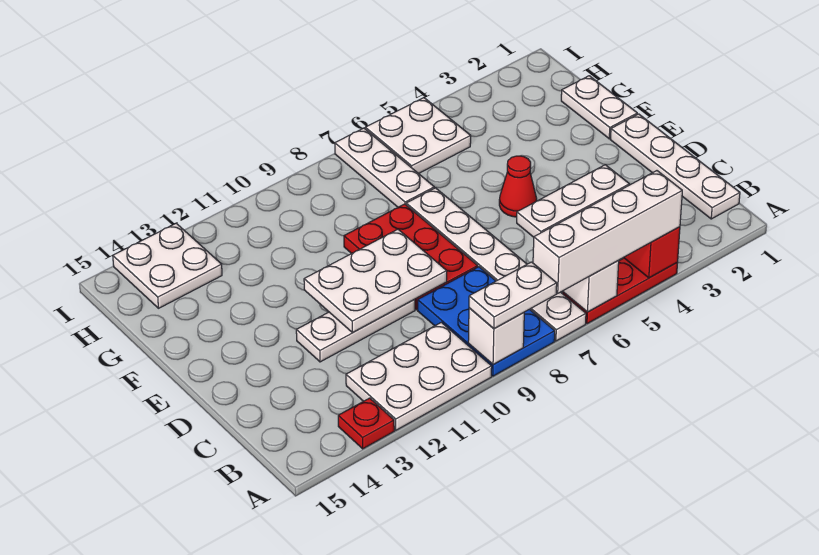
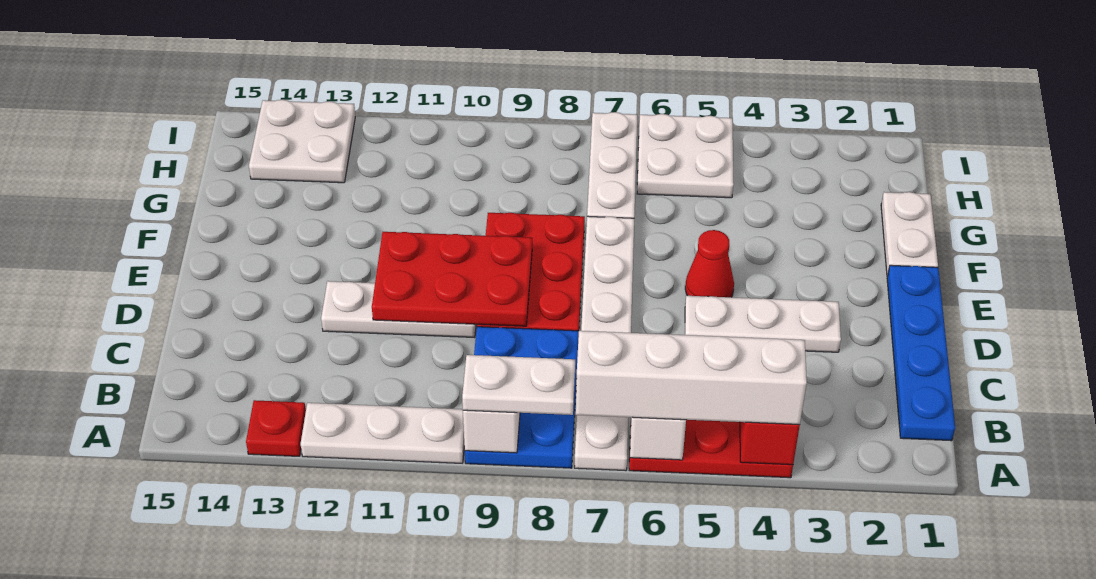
white 2x3 plate [346,322,492,430] -> white 1x3 plate [301,403,464,463]
white 1x4 plate [610,114,740,219] -> blue 1x4 plate [887,265,955,441]
white 2x3 plate [304,229,447,333] -> red 2x3 plate [372,232,532,326]

